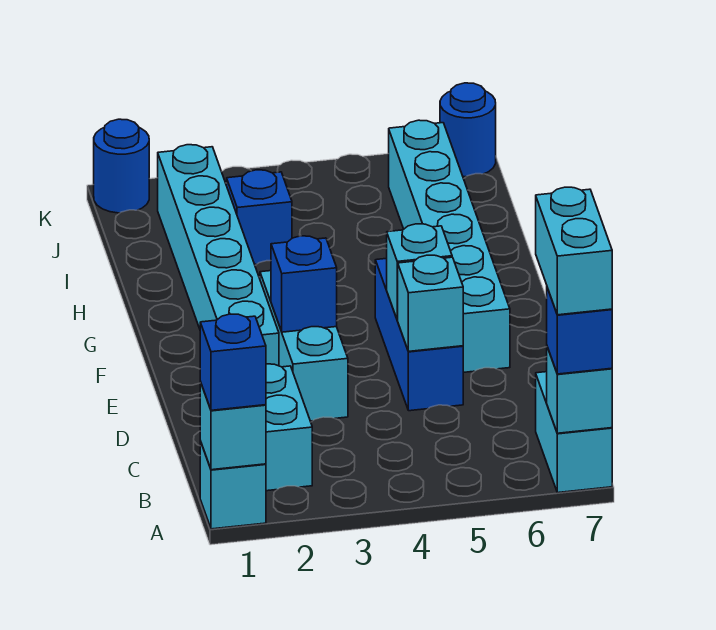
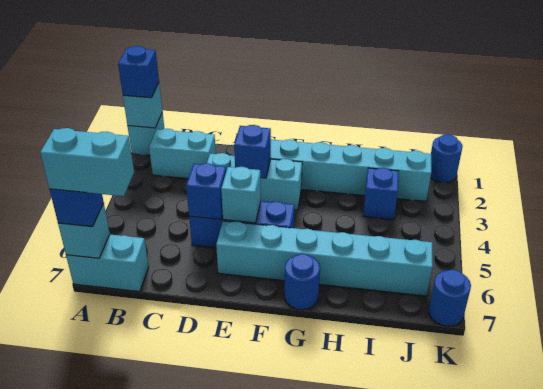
cyan 1x1 brick [398,255,463,351] -> blue 1x1 brick [186,163,226,219]
none -> blue 1x1 round brick [284,254,320,310]

